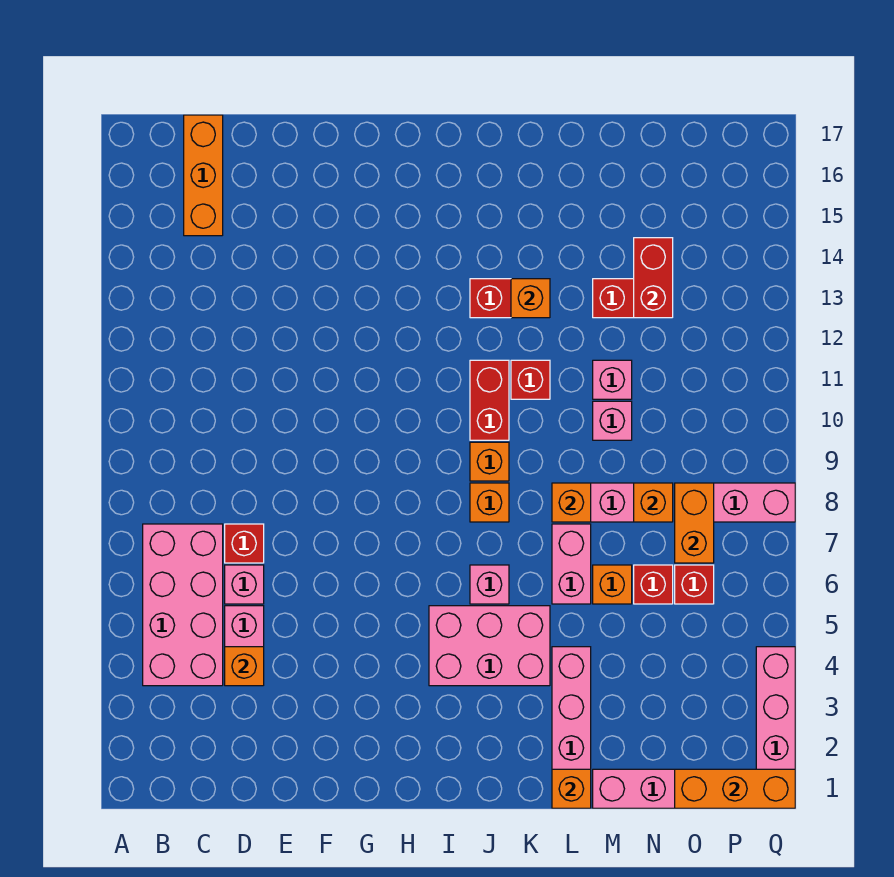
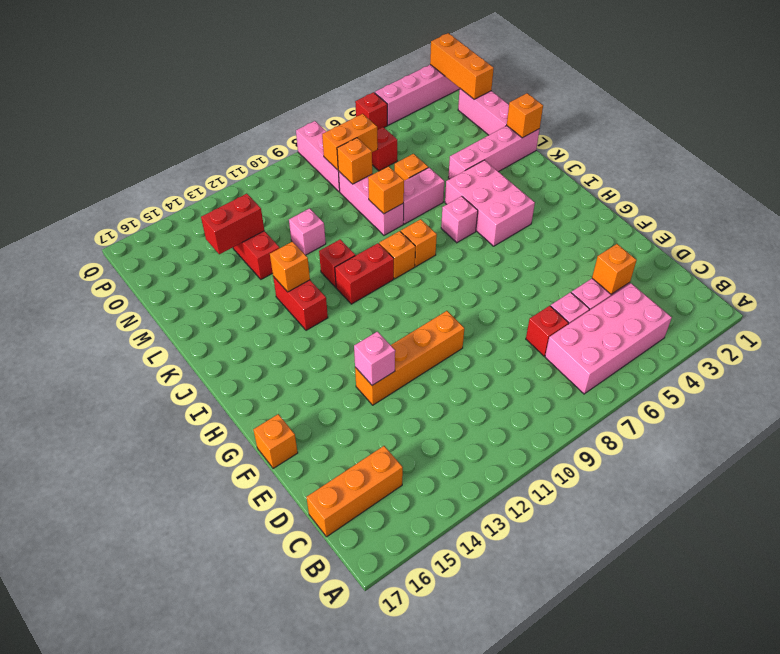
none -> orange 1x4 brick [355,311,464,405]
none -> orange 1x1 brick [253,414,298,469]
pink 1x1 brick [593,401,632,440] -> pink 1x1 brick moved to [354,332,395,385]
red 1x1 brick [634,565,673,604] -> red 1x1 brick moved to [355,92,387,130]

